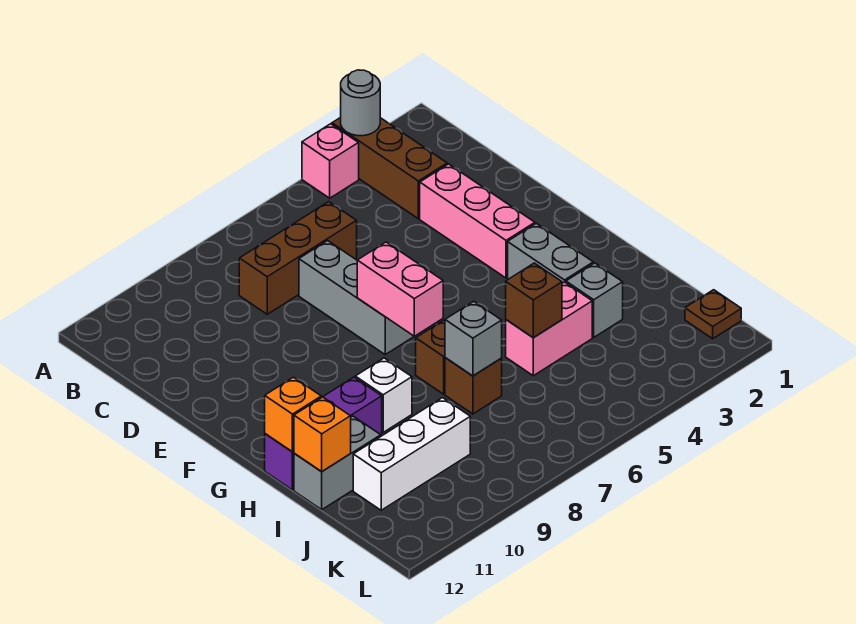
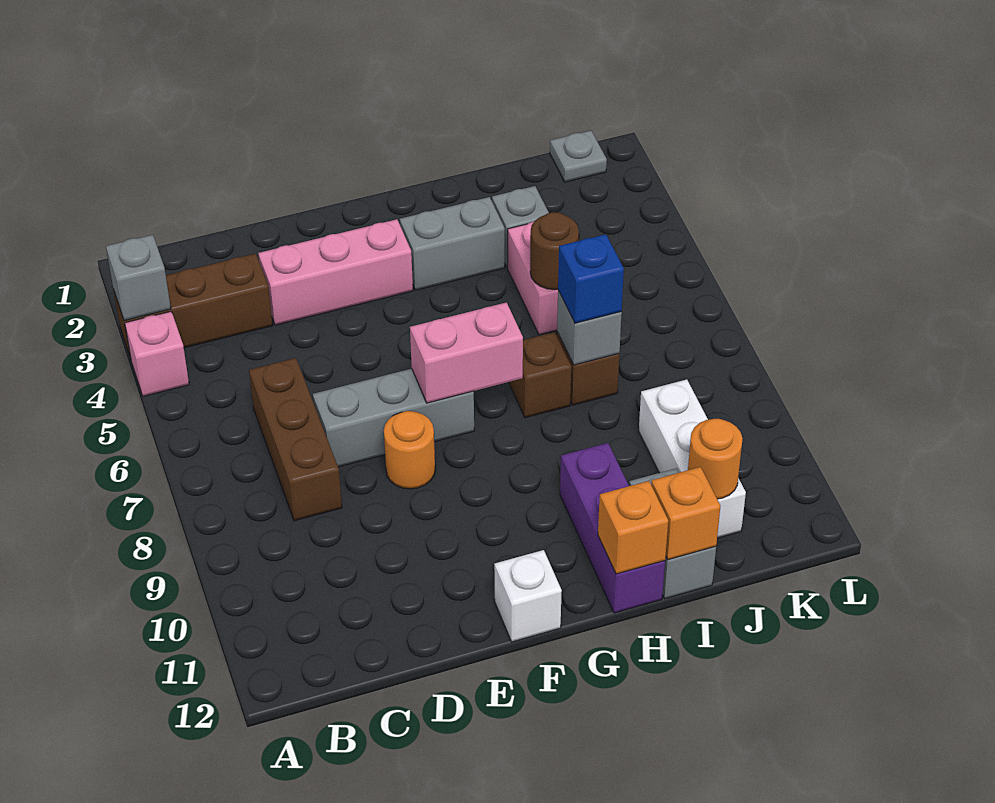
grey 1x1 round brick [341,70,380,136] -> grey 1x1 brick [106,235,171,320]
none -> orange 1x1 round brick [384,411,435,489]
white 1x1 brick [355,358,412,432] -> white 1x1 brick moved to [494,550,562,642]
brown 1x1 brick [506,263,562,337] -> brown 1x1 round brick [530,212,579,289]
none -> blue 1x1 brick [558,234,624,323]
none -> orange 1x1 round brick [688,419,743,499]
brown 1x1 plate [685,290,741,339] -> grey 1x1 plate [550,131,607,182]

